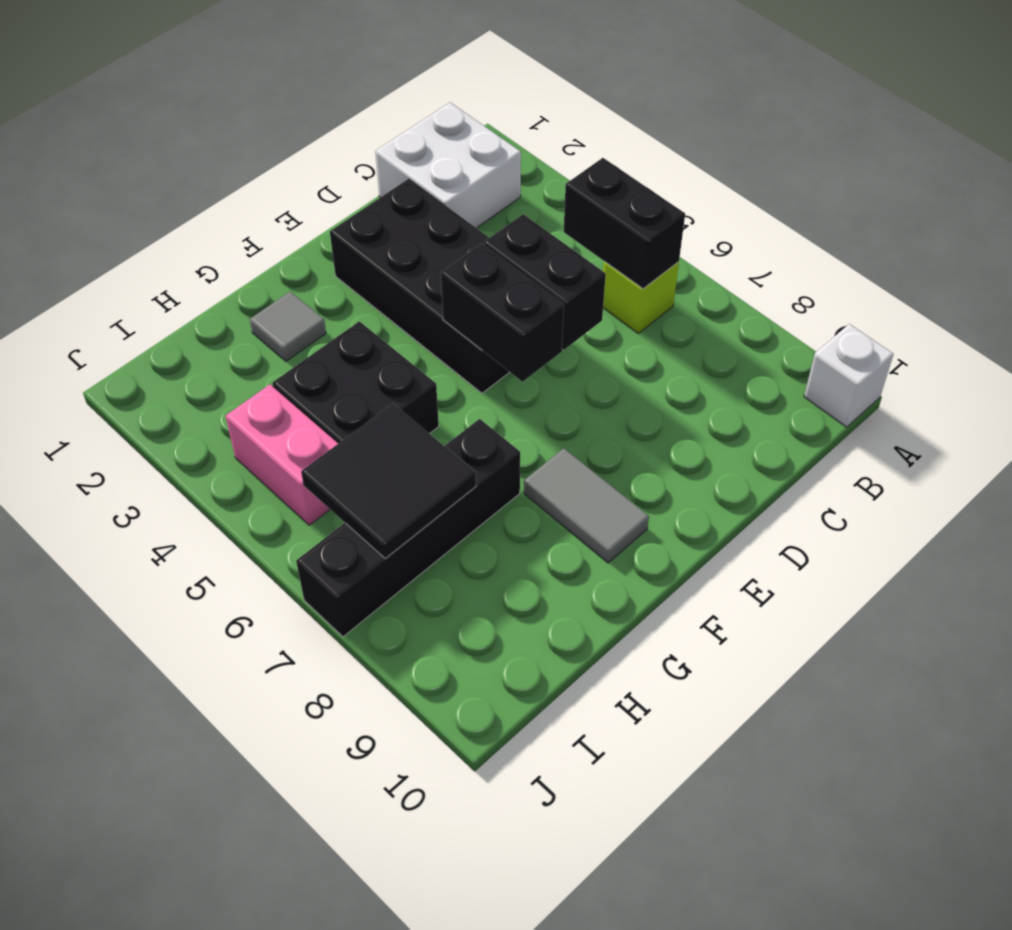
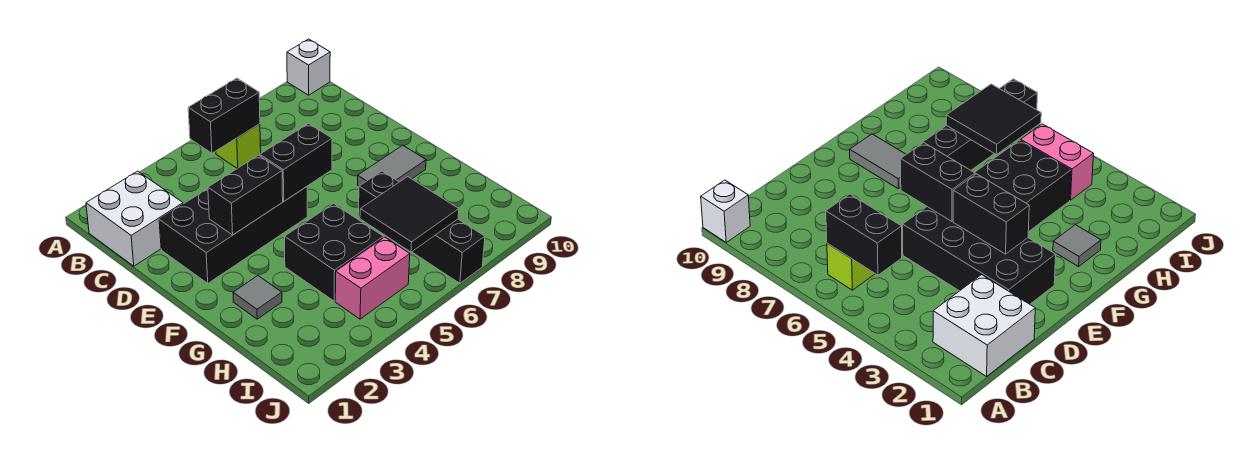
black 1x2 brick [484,214,606,350] -> black 1x2 brick moved to [208,155,283,235]

